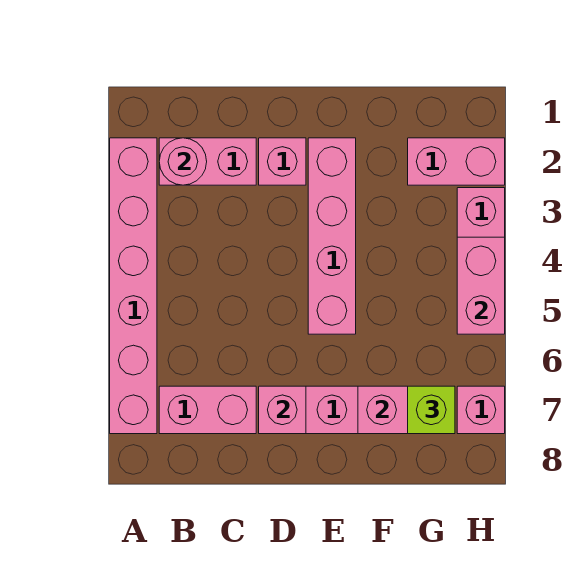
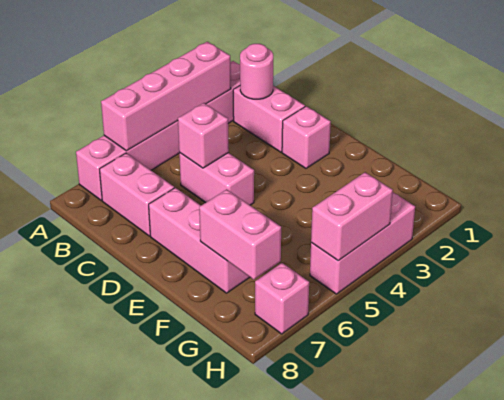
pink 1x1 brick [259,386,306,434] -> pink 1x1 brick moved to [178,103,229,168]
pink 1x4 brick [308,138,356,334] -> pink 1x4 brick moved to [101,42,231,151]
pink 1x2 brick [408,138,505,185] -> pink 1x2 brick moved to [179,153,254,205]
lime 1x1 brick [408,386,455,434] -> none

